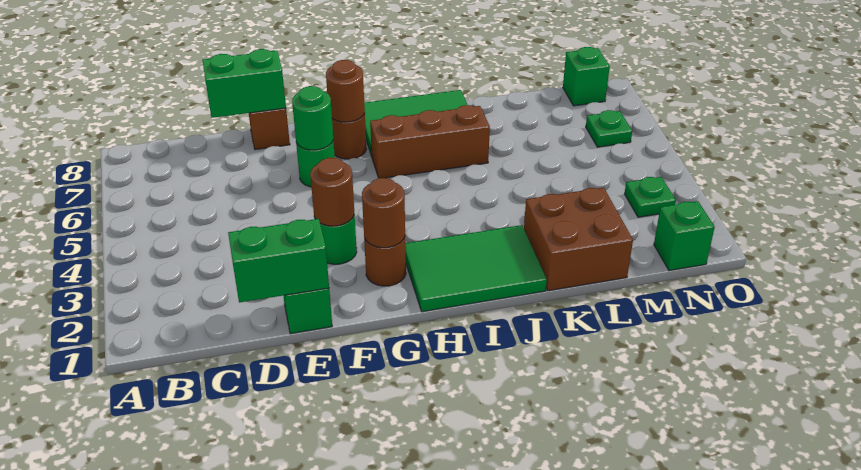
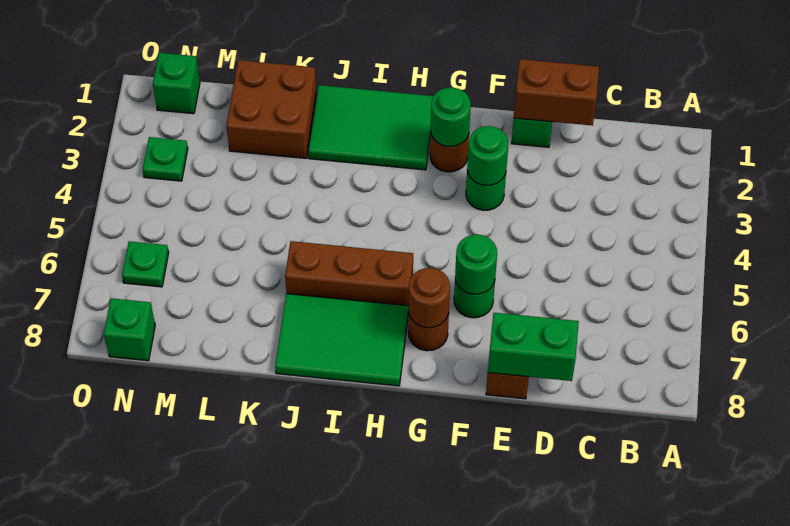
green 1x2 brick [228,219,329,303] -> brown 1x2 brick [514,59,599,126]
brown 1x1 round brick [310,158,354,226] -> green 1x1 round brick [467,126,508,185]
brown 1x1 round brick [362,178,405,248] -> green 1x1 round brick [431,87,471,147]

